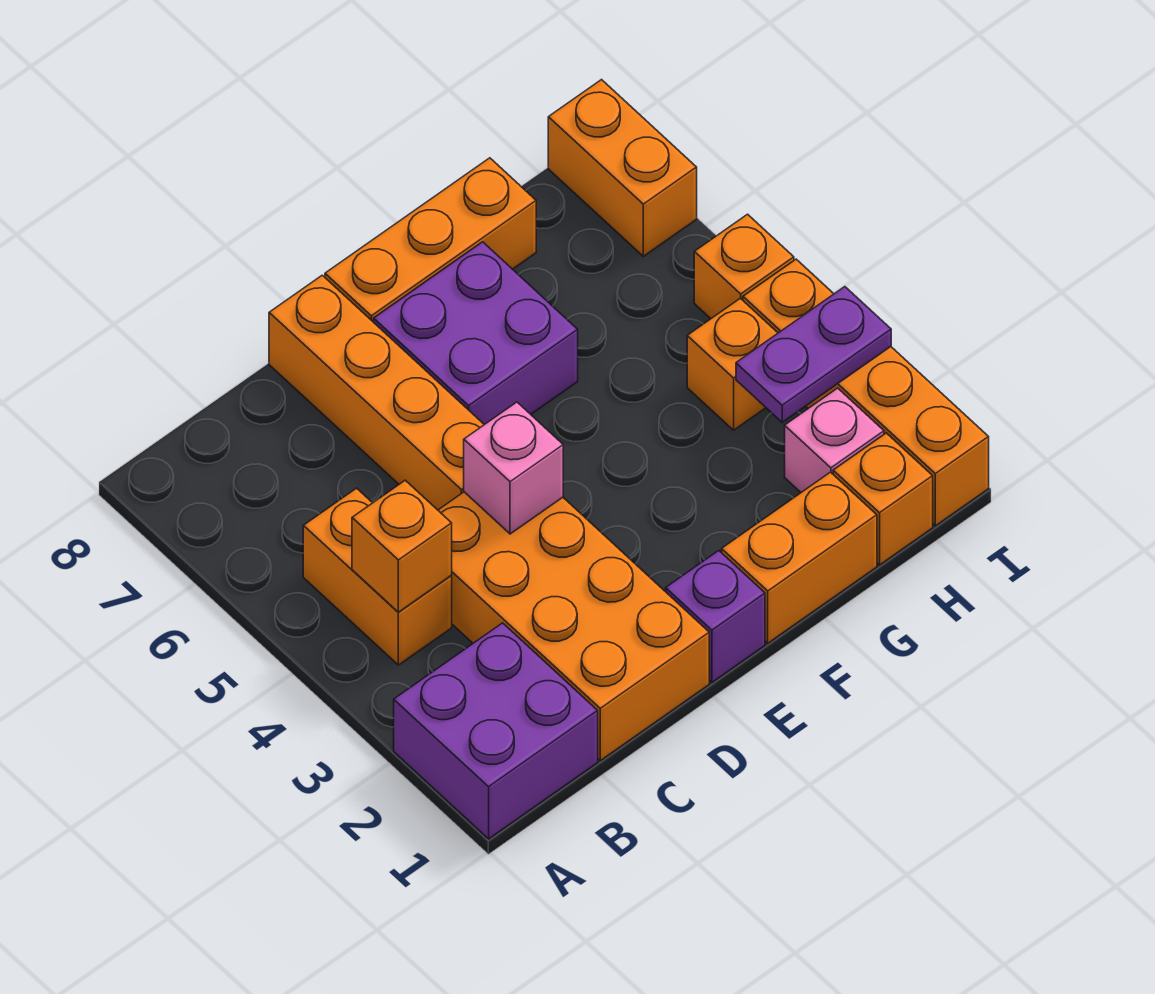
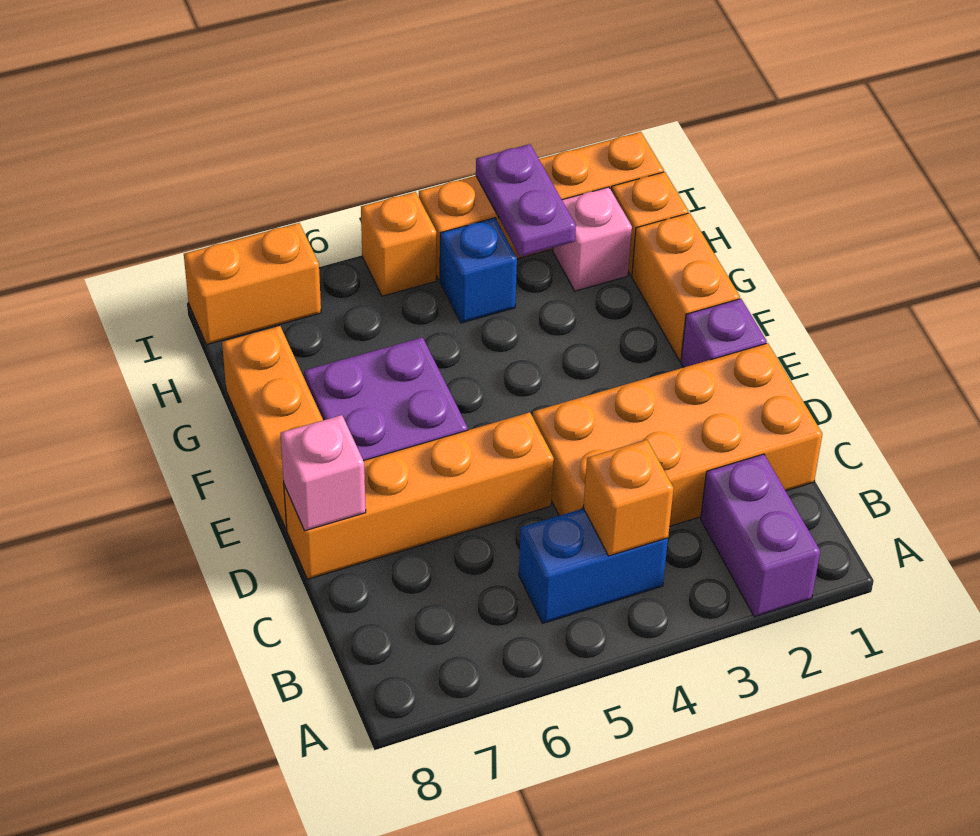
purple 2x2 brick [394,623,598,839] -> purple 1x2 brick [701,454,820,617]
orange 1x2 brick [303,488,452,665] -> blue 1x2 brick [519,508,668,623]
pink 1x1 brick [464,402,563,534] -> pink 1x1 brick moved to [281,415,366,531]
orange 1x1 brick [687,298,778,430] -> blue 1x1 brick [440,218,517,323]

